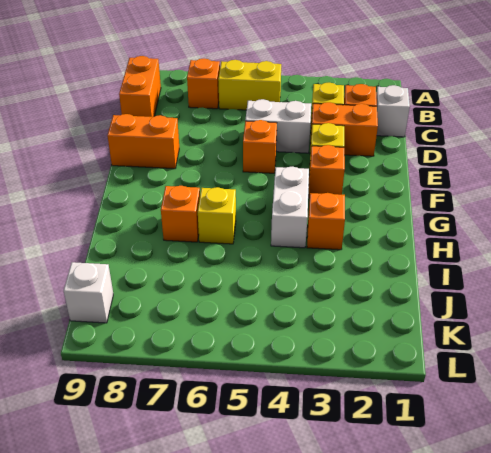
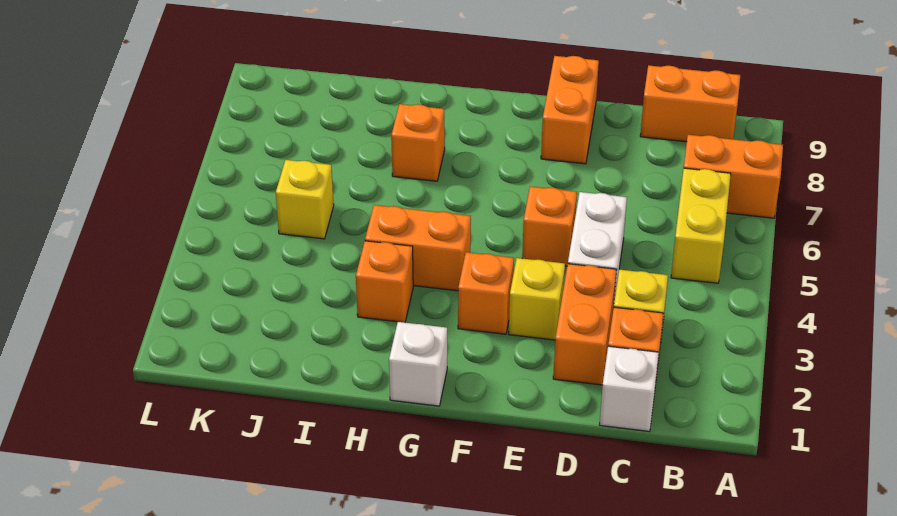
orange 1x1 brick [187,58,220,109] -> orange 1x2 brick [684,135,783,218]
white 1x2 brick [271,167,309,248] -> orange 1x2 brick [365,205,471,291]
yellow 1x1 brick [198,187,236,244] -> yellow 1x1 brick moved to [276,160,334,239]
white 1x1 brick [64,262,113,323] -> white 1x1 brick moved to [389,322,447,406]

